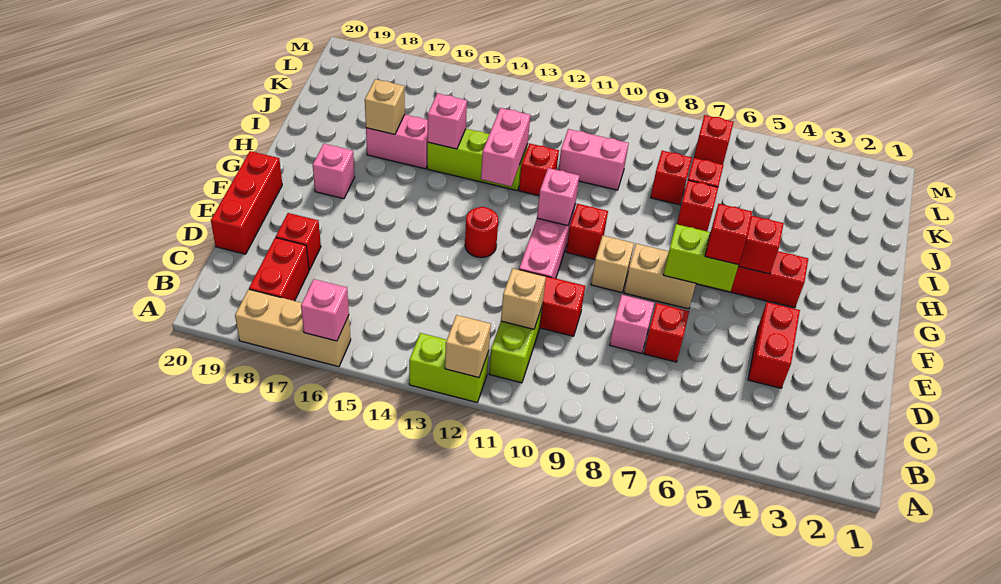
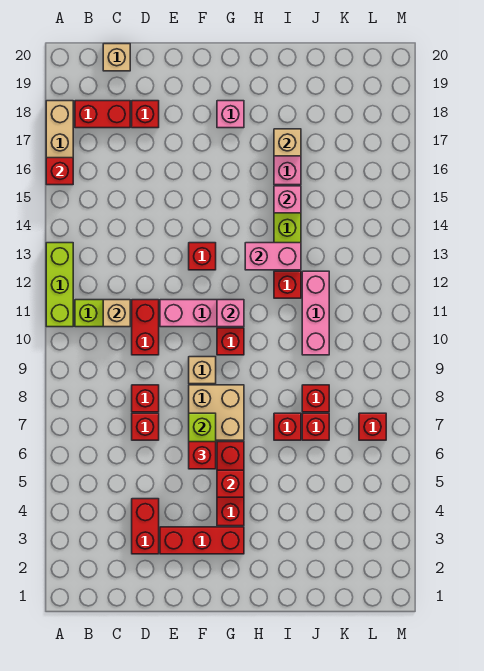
lime 1x2 brick [409,333,489,402] -> lime 1x3 brick [46,243,73,327]
tan 1x1 brick [445,315,491,378] -> tan 1x1 brick moved to [103,44,130,71]
pink 1x1 brick [301,279,349,341] -> red 1x1 brick [46,158,73,185]
red 1x2 brick [748,302,800,388] -> red 1x2 brick turned to [132,499,159,554]
pink 1x1 brick [610,295,654,353] -> red 1x1 brick [132,385,159,412]
red 1x3 brick [211,151,282,254] -> red 1x3 brick moved to [160,527,244,554]
tan 1x2 brick [624,244,696,309] -> tan 2x2 brick [189,385,244,440]
red 1x1 round brick [465,207,498,258] -> red 1x1 brick [189,243,216,270]
pink 1x2 brick [558,129,629,190] -> pink 1x3 brick [302,271,329,355]

